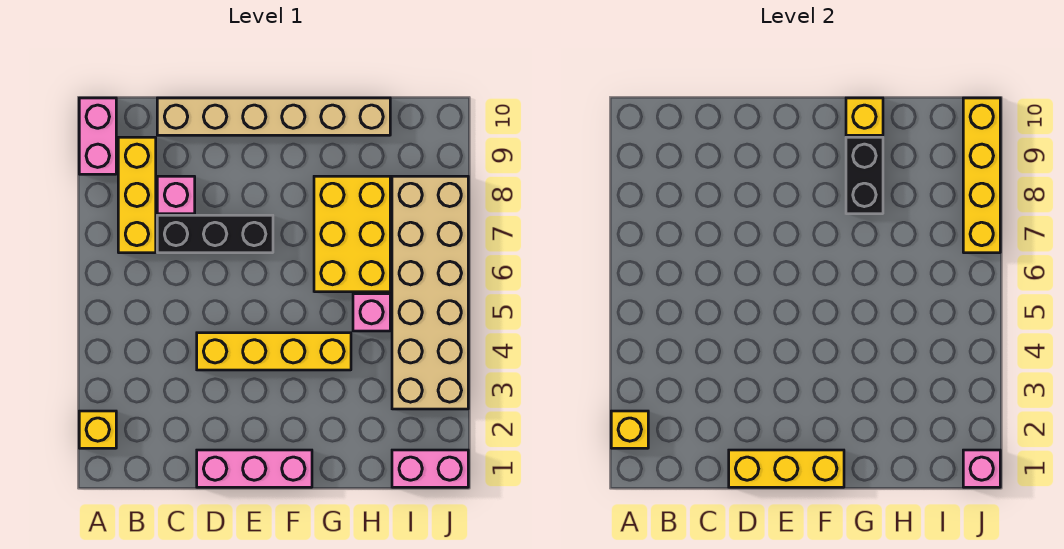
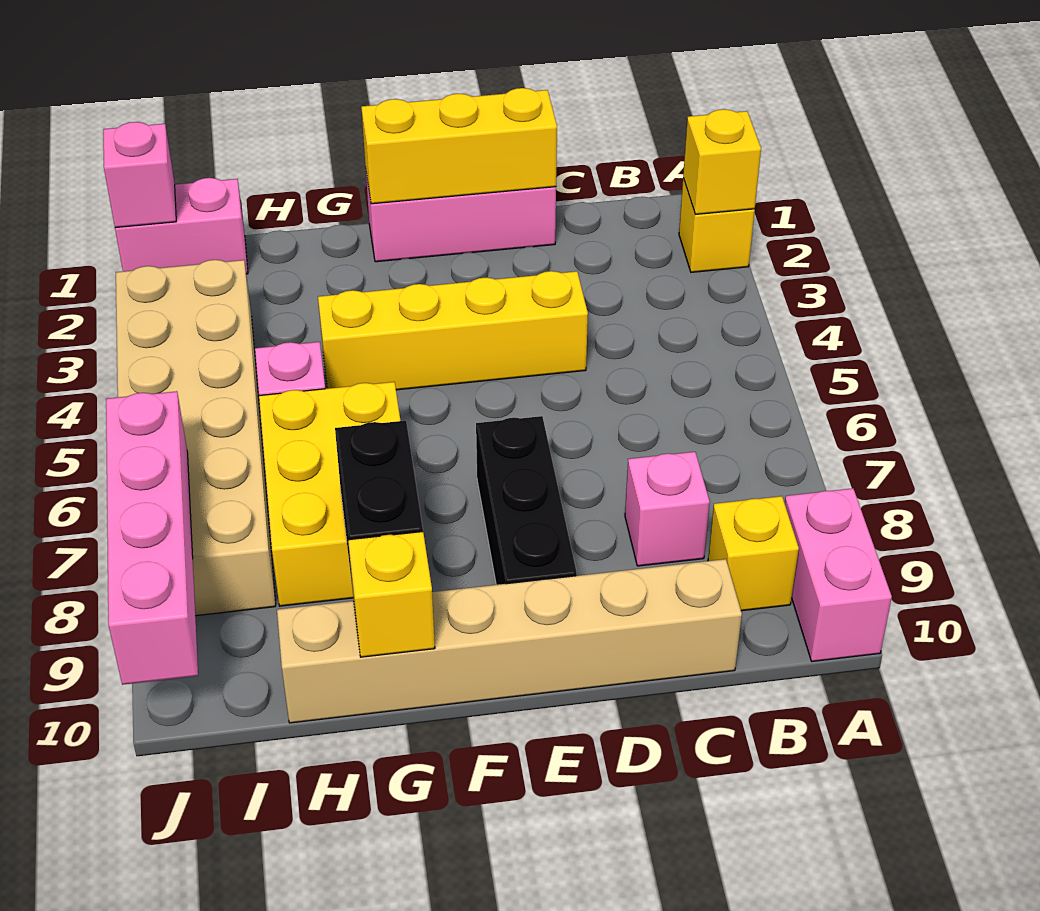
yellow 1x3 brick [118,137,156,253] -> yellow 1x1 brick [708,496,799,611]
black 1x3 brick [157,215,273,253] -> black 1x3 brick turned to [476,416,577,585]
yellow 1x4 brick [963,98,1000,253] -> pink 1x4 brick [106,391,198,685]

